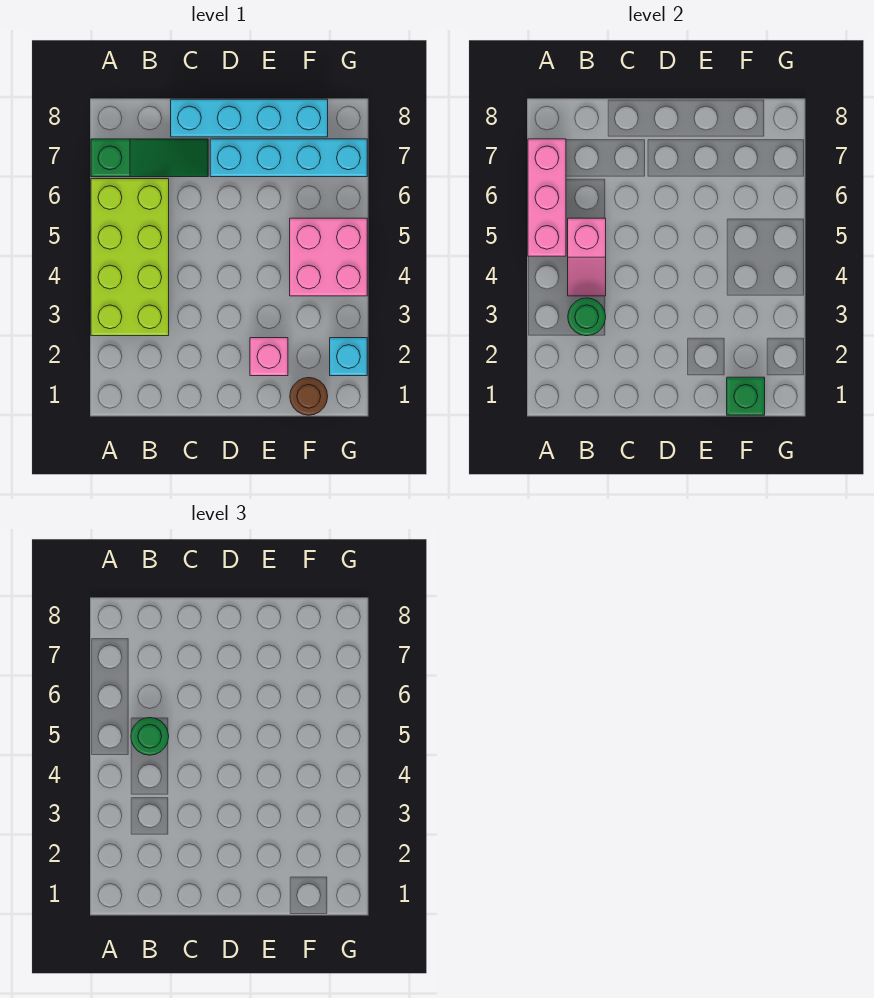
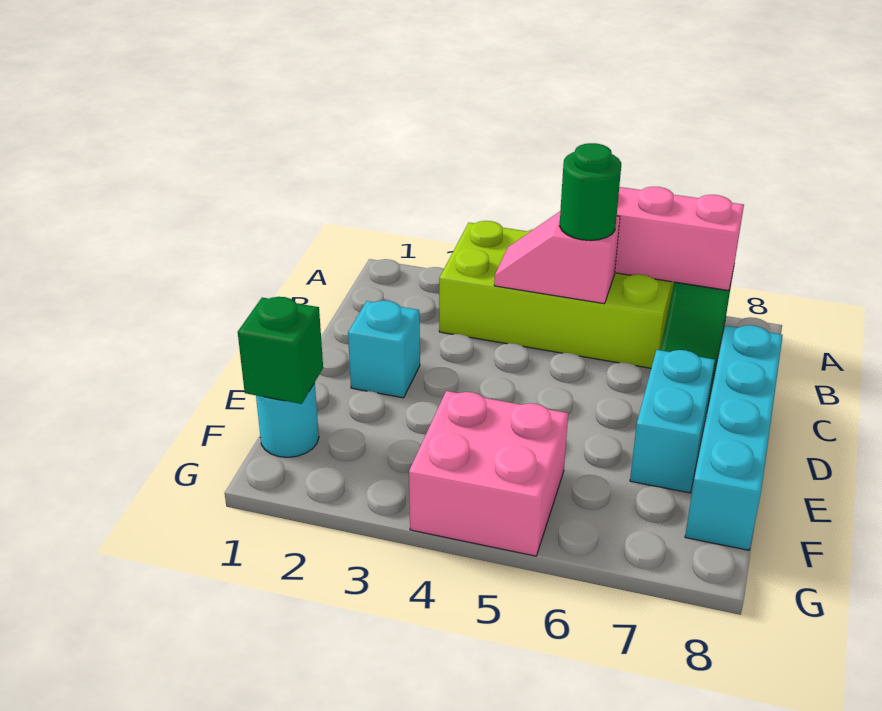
green 1x1 round brick [568,298,606,336] -> none
cyan 1x4 brick [210,139,367,177] -> cyan 1x2 brick [630,350,715,493]
pink 1x1 brick [250,338,288,376] -> none
brown 1x1 round brick [290,378,328,415] -> cyan 1x1 round brick [256,383,319,457]
cyan 1x1 brick [330,338,367,376] -> cyan 1x1 brick moved to [348,300,420,398]

